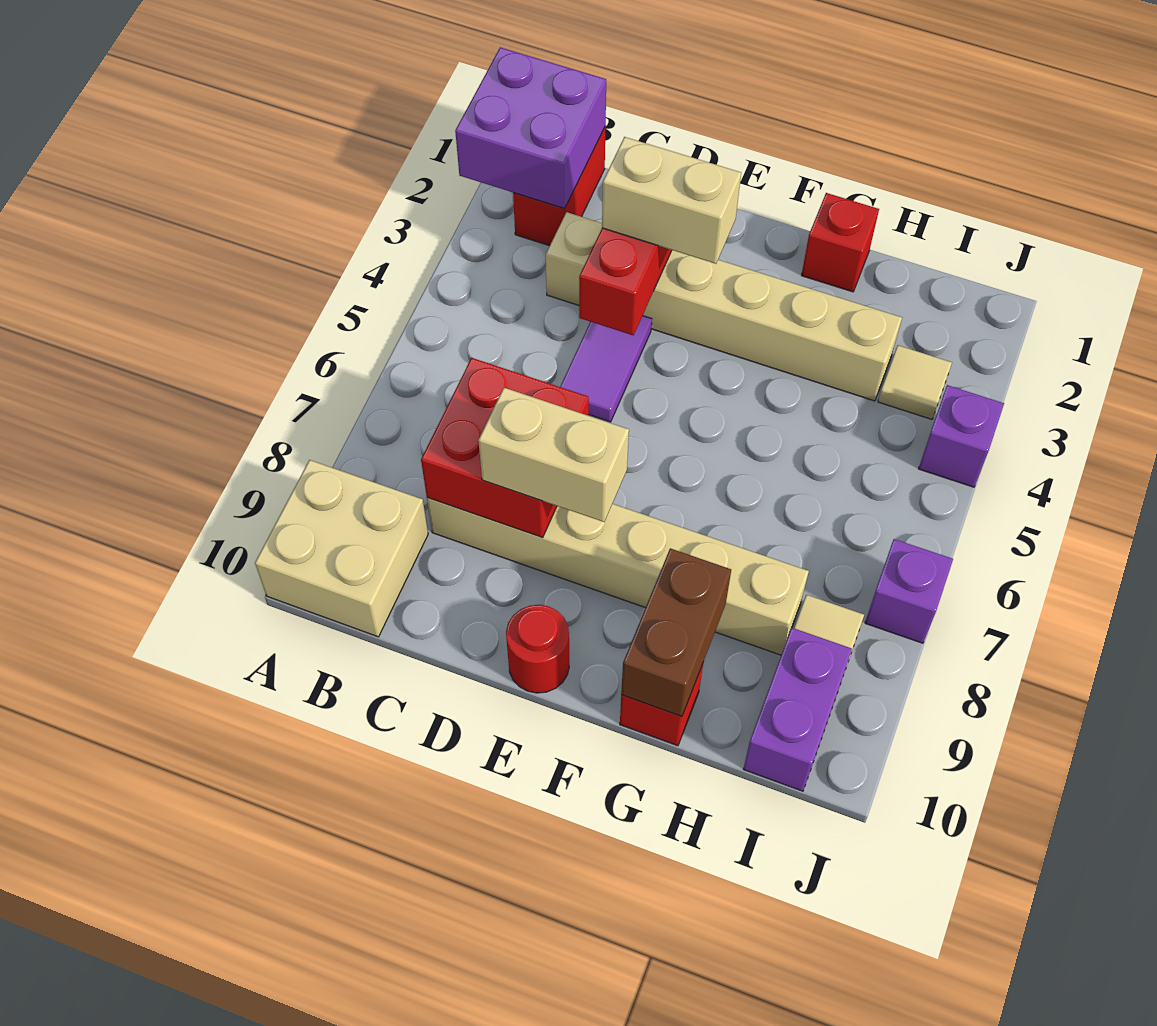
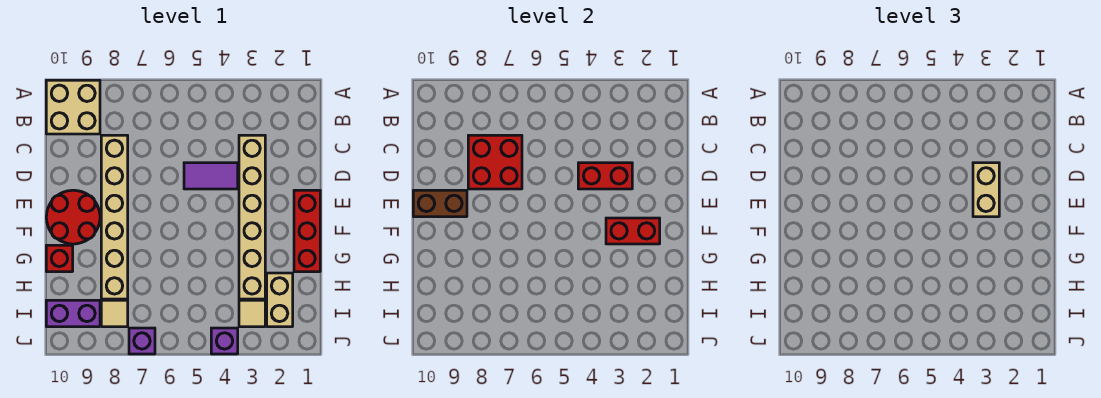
purple 2x2 brick [455,47,606,208] -> none
red 1x2 brick [513,126,606,246] -> red 1x2 brick moved to [606,218,660,244]
tan 1x2 brick [478,388,629,522] -> tan 1x2 brick moved to [267,273,293,327]
red 1x1 round brick [506,605,569,693] -> red 2x2 round brick [46,190,100,244]
red 1x1 brick [801,193,879,292] -> red 1x3 brick [294,190,320,272]
brown 1x2 brick [621,548,731,717] -> brown 1x2 brick moved to [413,190,467,217]

